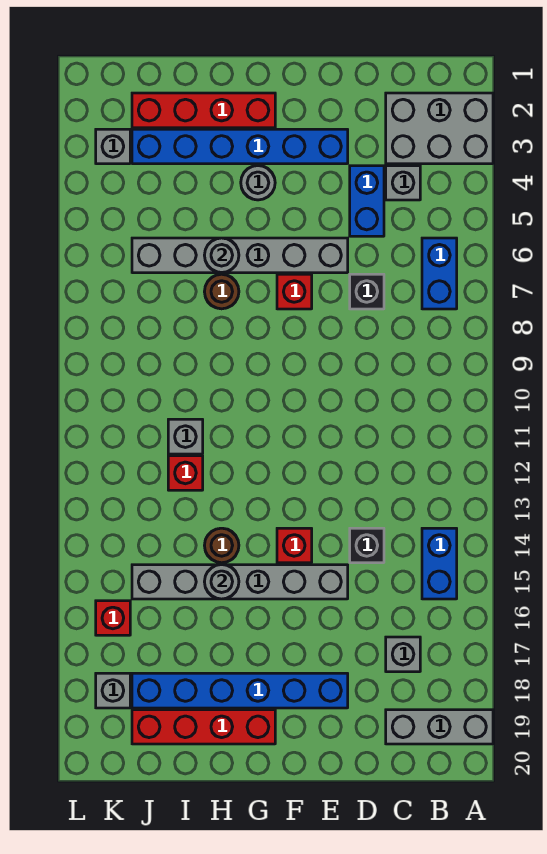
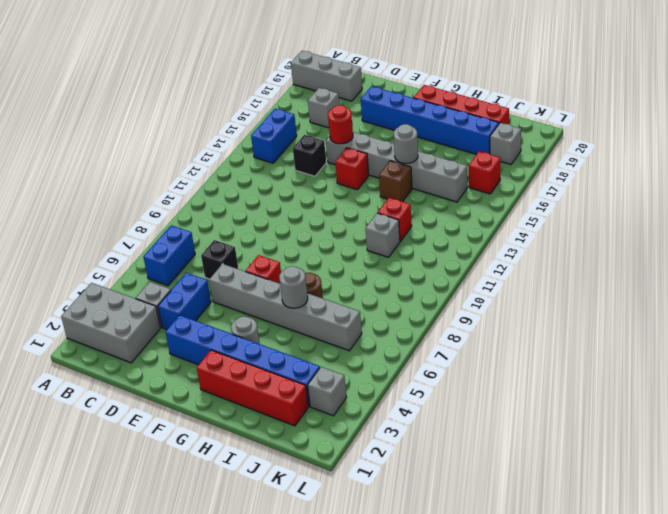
none -> red 1x1 round brick [328,105,353,144]
brown 1x1 round brick [205,528,239,563] -> brown 1x1 brick [379,161,412,202]

